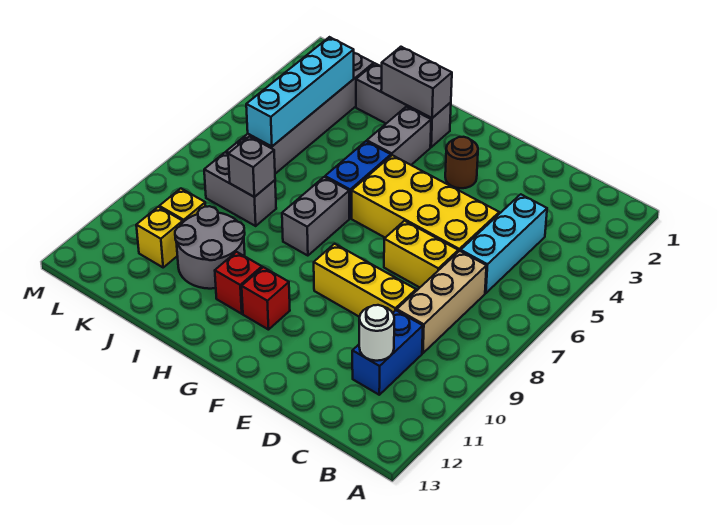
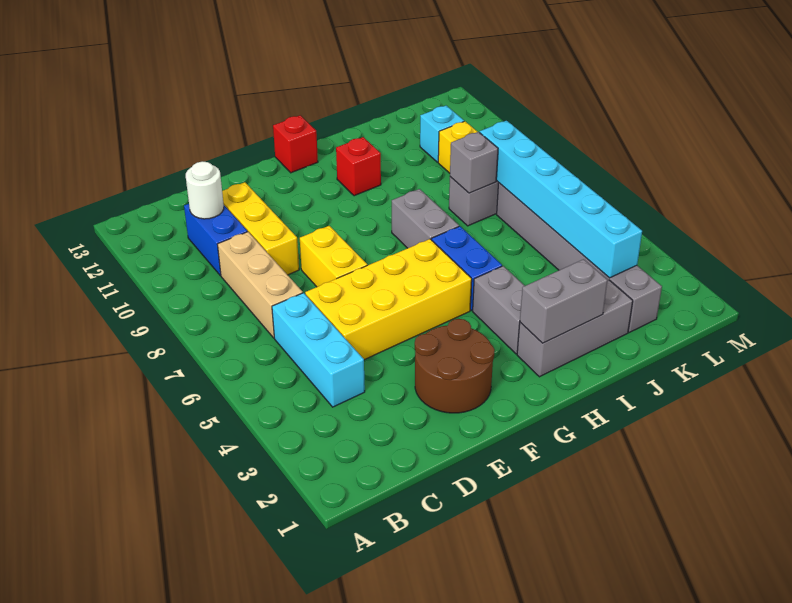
yellow 1x2 brick [384,221,458,287] -> yellow 1x2 brick turned to [300,226,367,287]
yellow 1x3 brick [314,244,416,317] -> yellow 1x3 brick turned to [222,182,299,275]
brown 1x1 round brick [445,137,478,188] -> brown 2x2 round brick [415,319,495,413]
red 1x1 brick [242,267,290,330] -> red 1x1 brick moved to [273,115,318,173]
grey 2x2 round brick [175,206,245,289] -> none
cyan 1x4 brick [246,37,354,146] -> cyan 1x6 brick [480,121,642,278]
yellow 1x1 brick [136,207,183,267] -> cyan 1x1 brick [420,106,464,162]

